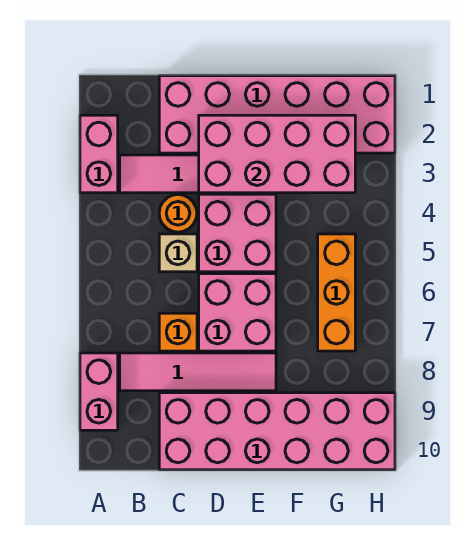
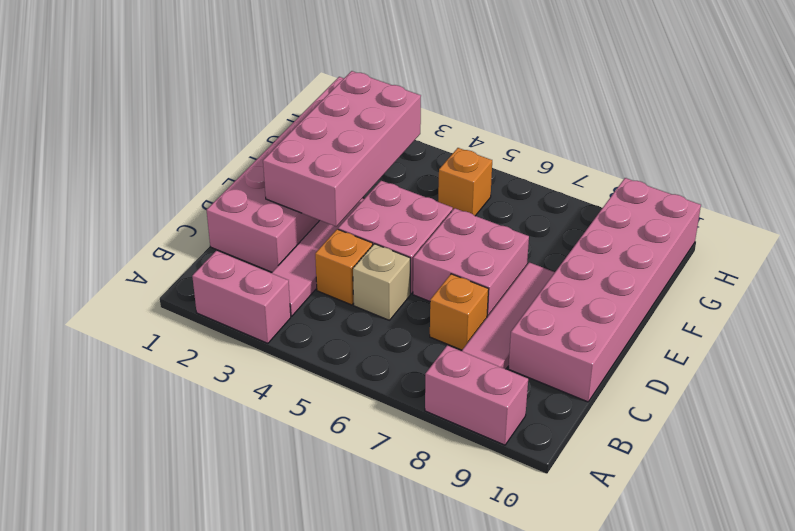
orange 1x1 round brick [159,195,197,232] -> orange 1x1 brick [315,229,373,305]
orange 1x3 brick [318,234,355,351] -> orange 1x1 brick [438,148,492,216]

